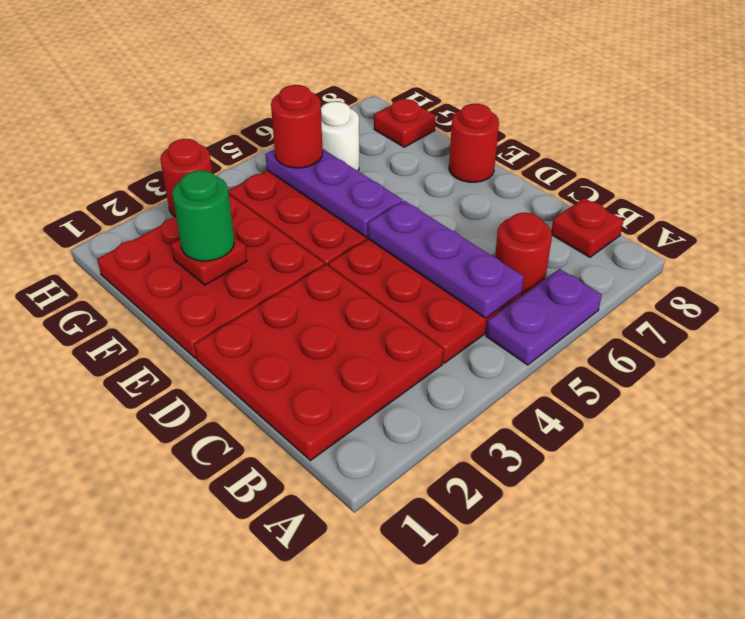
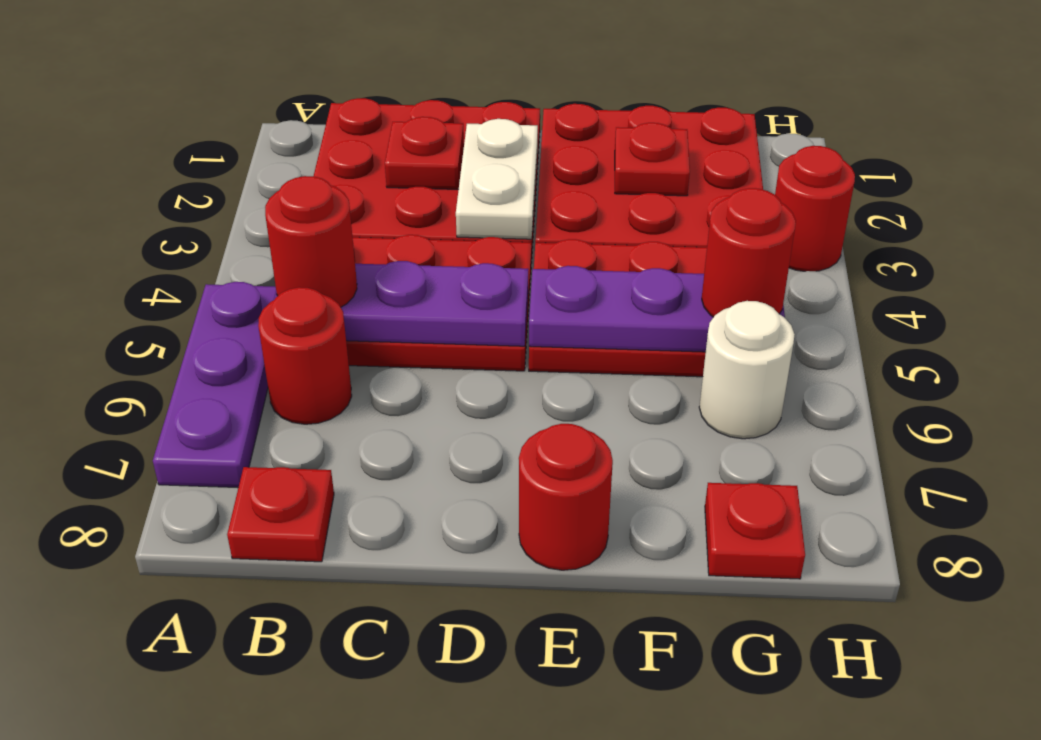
purple 1x2 plate [486,269,602,365] -> purple 1x3 plate [153,282,276,488]
none -> red 1x1 round brick [265,176,357,307]
none -> red 1x1 plate [385,117,464,189]
none -> white 1x2 plate [456,119,538,239]
green 1x1 round brick [172,170,234,261] -> none

